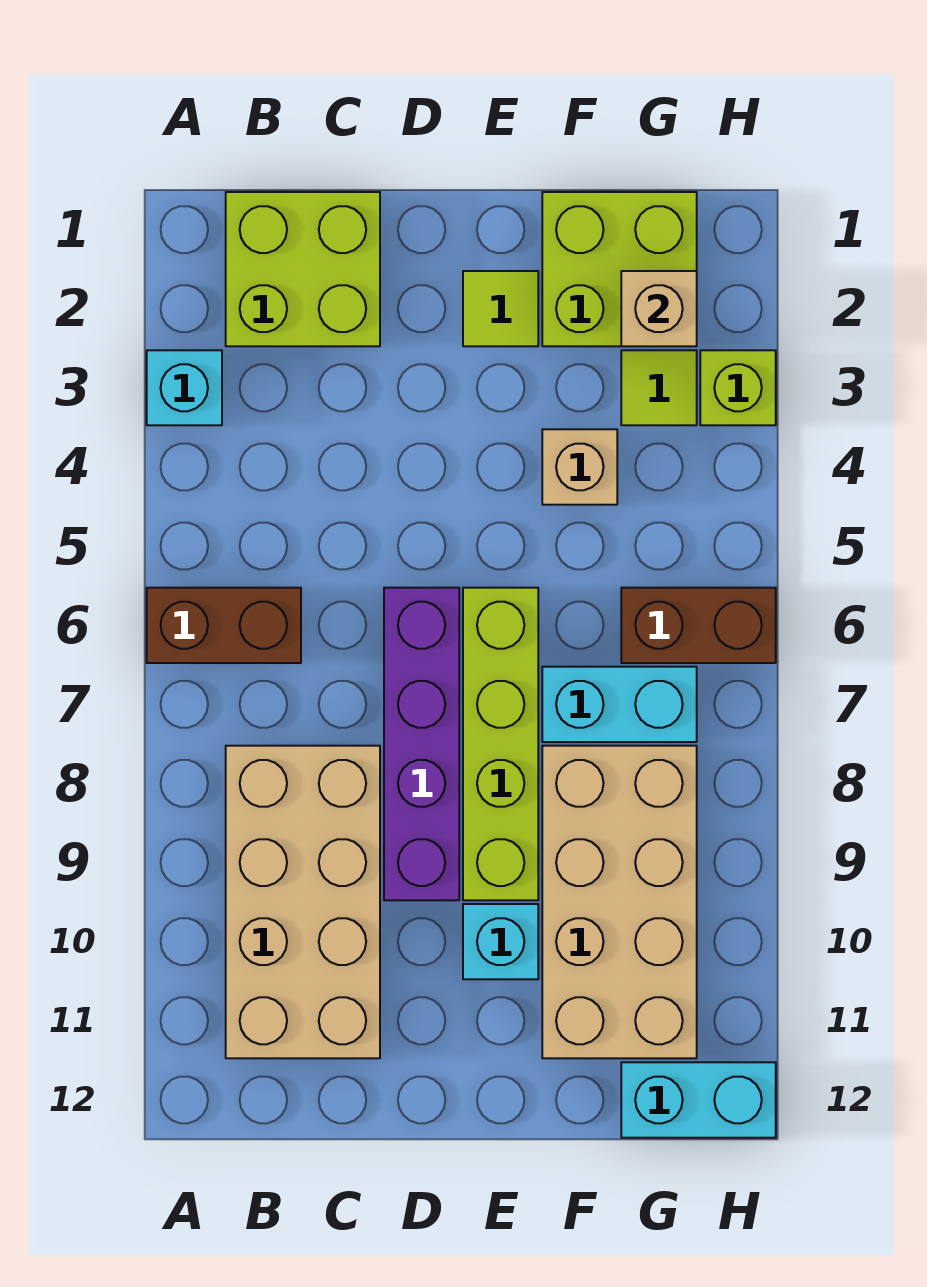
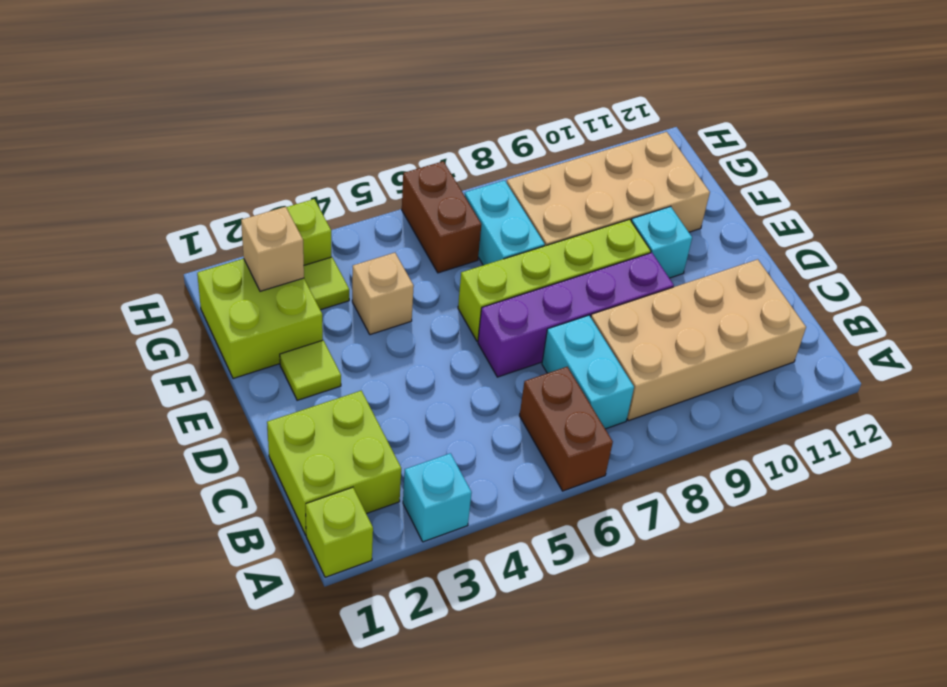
none -> lime 1x1 brick [306,487,373,577]
cyan 1x2 brick [621,1062,776,1138] -> cyan 1x2 brick moved to [542,315,634,429]

